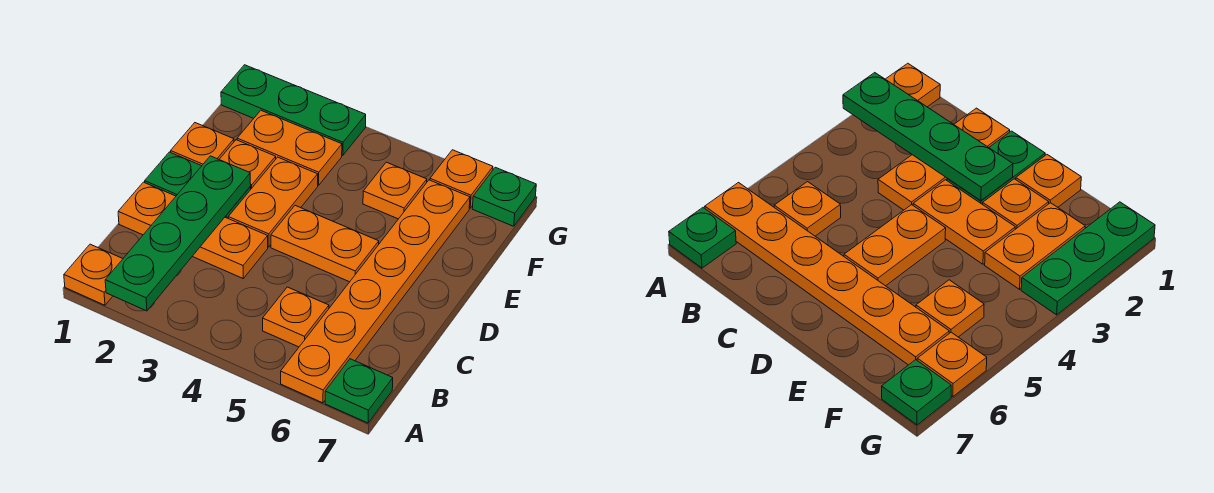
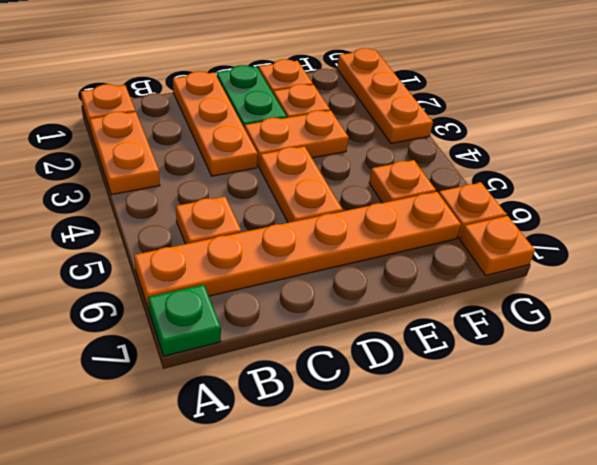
green 1x4 plate [105,156,251,311] -> none
orange 1x2 plate [237,111,342,185] -> orange 1x2 plate moved to [90,112,160,195]
green 1x3 plate [221,65,366,155] -> orange 1x3 plate [337,48,433,143]
green 1x1 plate [472,167,536,226] -> orange 1x1 plate [460,216,535,275]

